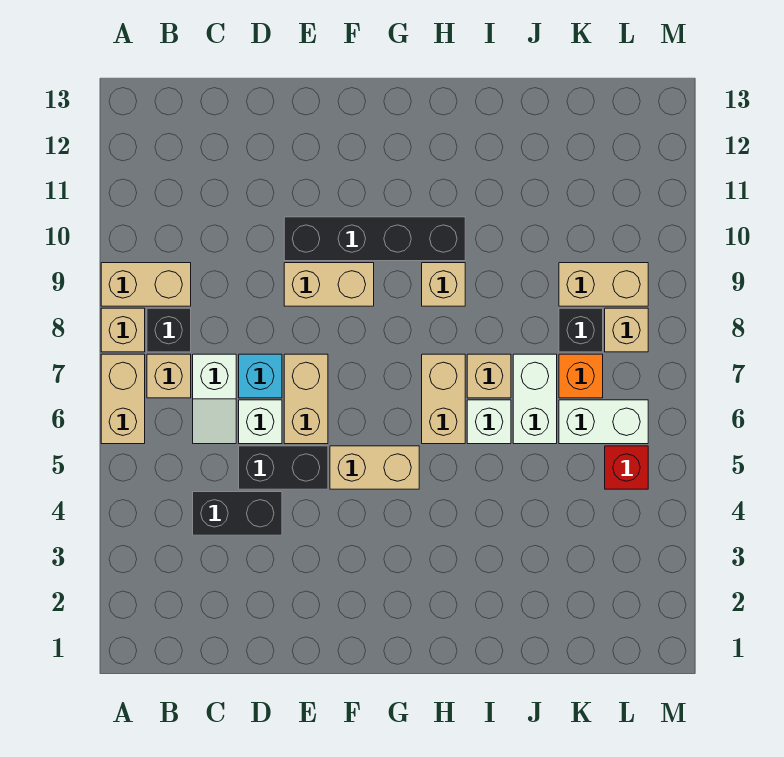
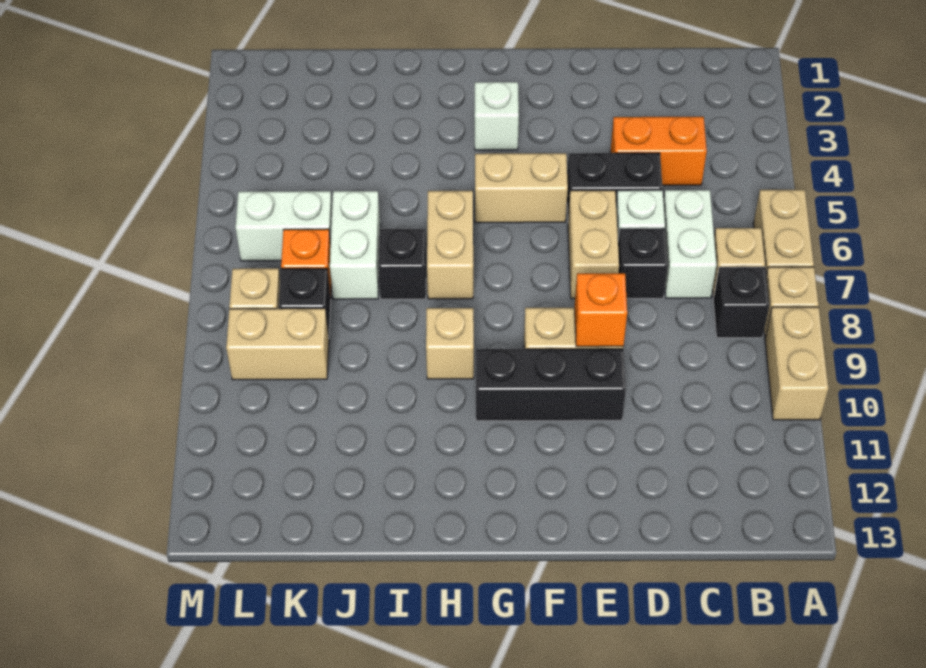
tan 1x2 brick [101,263,191,306] -> tan 1x2 brick turned to [765,307,828,420]
black 1x2 brick [193,492,282,535] -> orange 1x2 brick [610,117,707,185]
white 1x2 slope [193,354,236,444] -> white 1x2 brick [663,190,716,298]
cyan 1x1 brick [239,354,282,398] -> black 1x1 brick [618,228,668,298]
none -> orange 1x1 brick [575,273,627,347]
black 1x4 brick [284,217,465,261] -> black 1x3 brick [476,349,626,421]
white 1x1 brick [467,400,511,444] -> white 1x1 brick moved to [475,82,519,150]
tan 1x1 brick [467,354,511,398] -> black 1x1 brick [378,229,426,299]
red 1x1 brick [605,446,648,489] -> none

